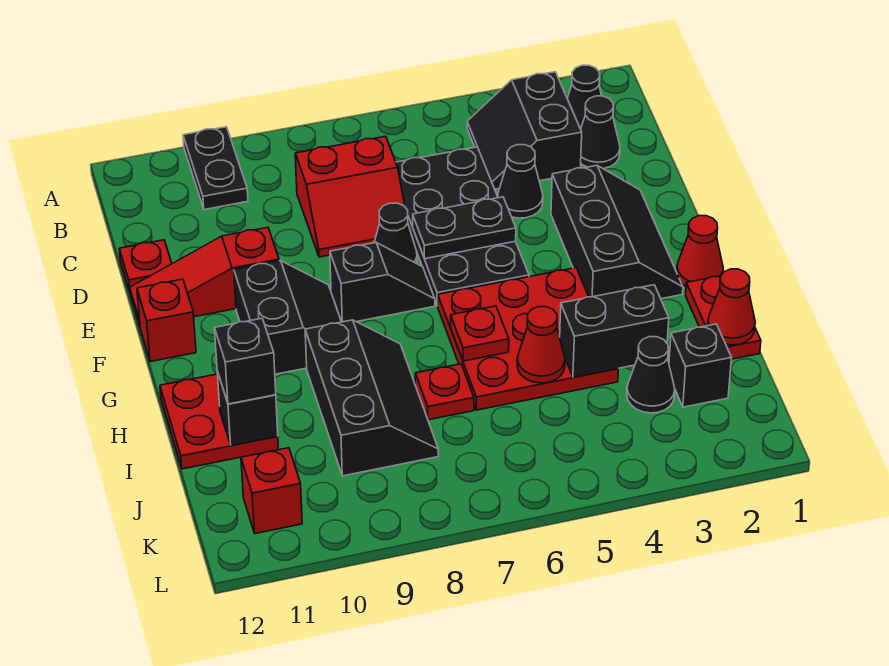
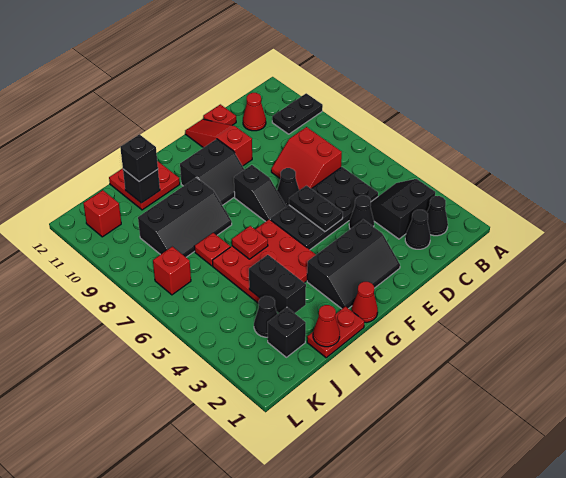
red 1x1 brick [137,279,196,362] -> red 1x1 brick moved to [153,247,191,295]
red 1x1 cone [517,307,565,383] -> red 1x1 cone moved to [243,93,266,131]

